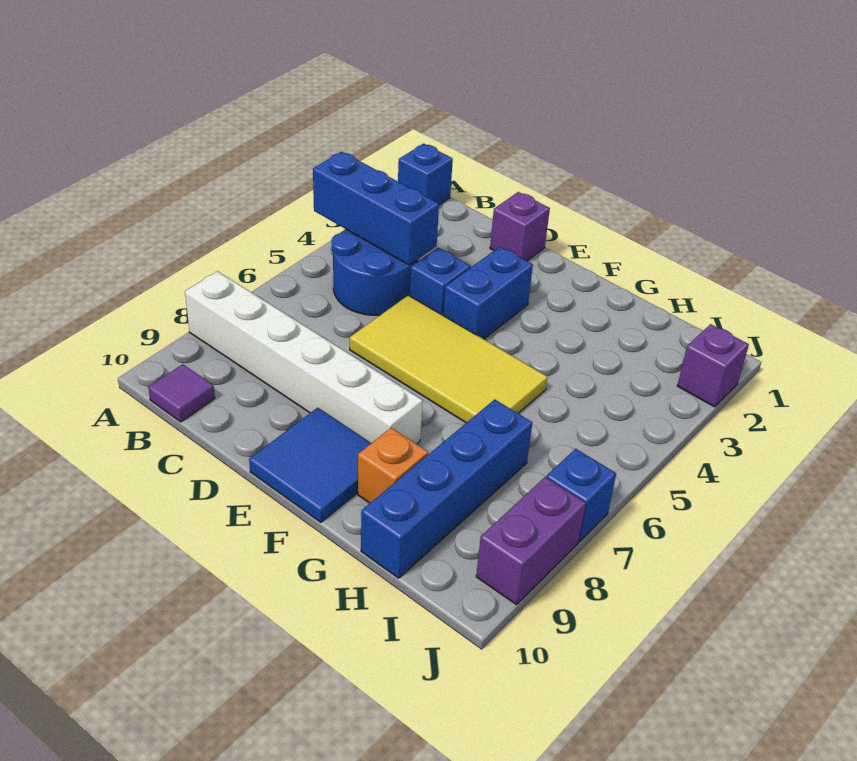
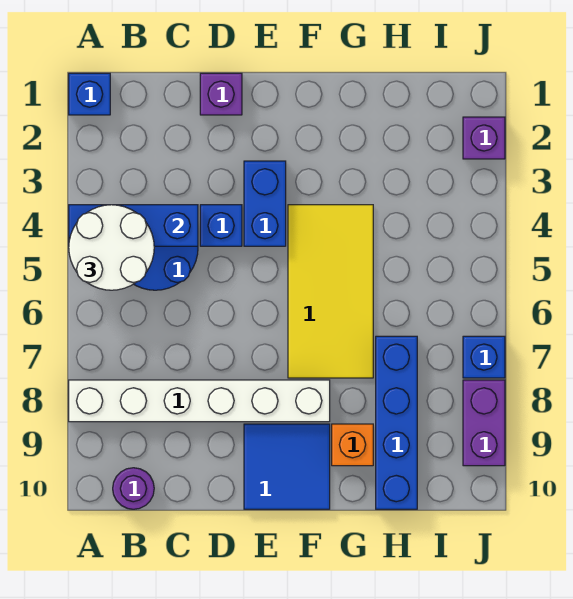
none -> white 2x2 round brick [69,205,154,290]
purple 1x1 tile [148,364,215,422] -> purple 1x1 round brick [113,468,154,509]
yellow 2x4 tile [350,295,548,423] -> yellow 2x4 tile turned to [288,205,373,378]

